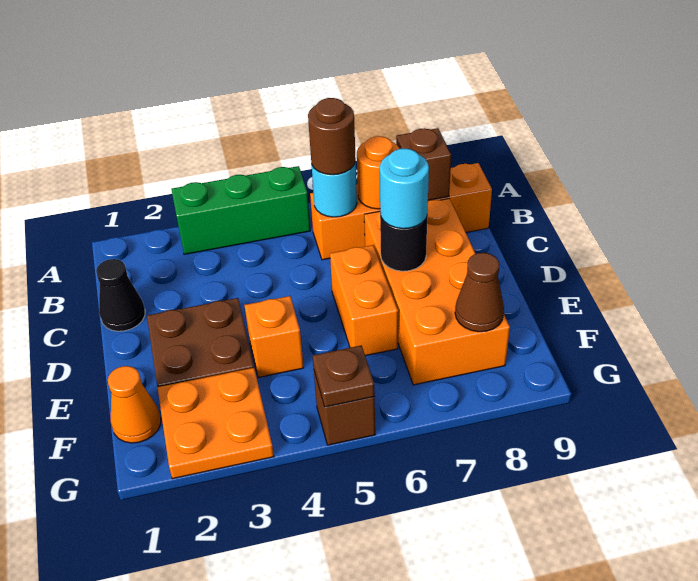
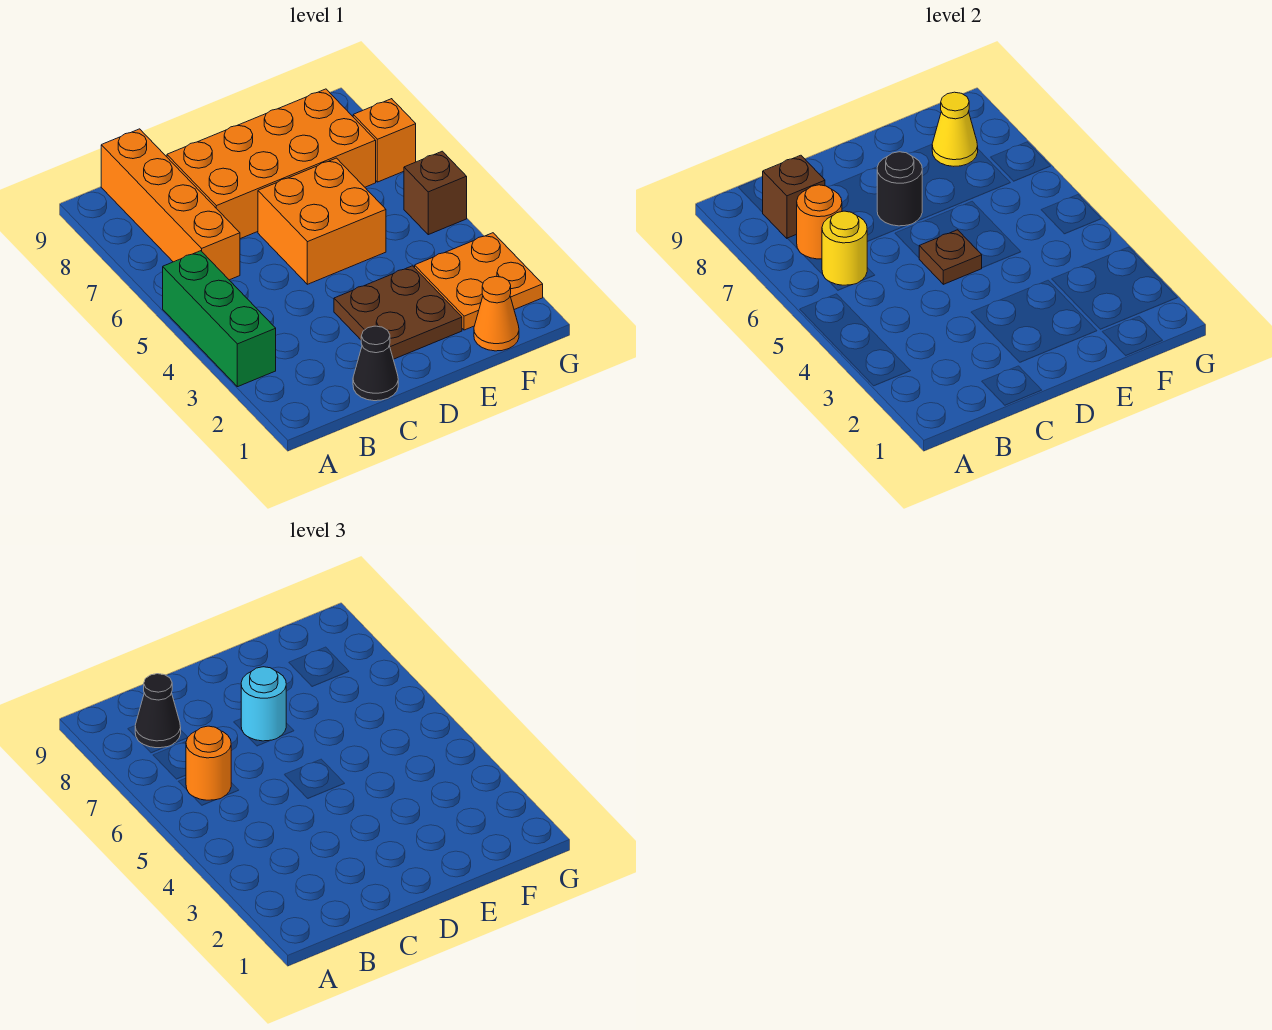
cyan 1x1 round brick [312,162,357,217] -> yellow 1x1 round brick [822,211,868,285]
brown 1x1 round brick [308,98,356,175] -> orange 1x1 round brick [186,726,231,800]
none -> black 1x1 cone [135,674,181,748]
orange 1x2 brick [330,245,398,356] -> orange 2x2 brick [258,158,386,284]
orange 1x1 brick [244,296,304,377] -> orange 1x1 brick moved to [353,99,416,182]
brown 1x1 cone [455,253,504,332] -> yellow 1x1 cone [932,92,978,166]
brown 1x1 plate [313,345,375,407] -> brown 1x1 plate moved to [919,230,982,284]

